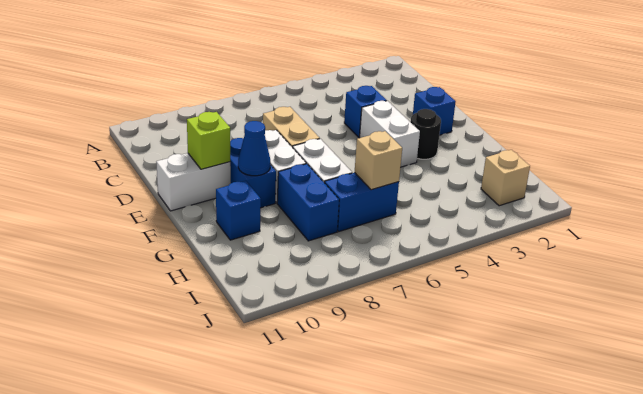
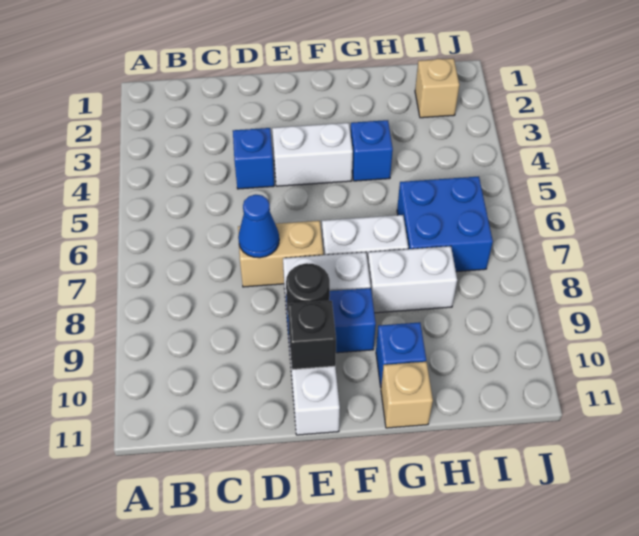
blue 1x1 brick [413,87,456,135] -> blue 1x1 brick moved to [351,120,393,181]
lime 1x1 brick [187,112,230,169] -> black 1x1 brick [288,301,336,370]
black 1x1 round brick [411,109,441,159] -> black 1x1 round brick moved to [286,263,330,313]
blue 1x1 cone [238,121,270,176] -> blue 1x1 cone moved to [238,195,279,258]
blue 1x2 brick [277,164,339,241] -> white 1x2 brick [368,246,457,313]
blue 1x2 brick [325,173,399,231] -> blue 2x2 brick [397,176,493,272]
tan 1x1 brick [355,131,402,190] -> tan 1x1 brick moved to [381,362,433,428]

